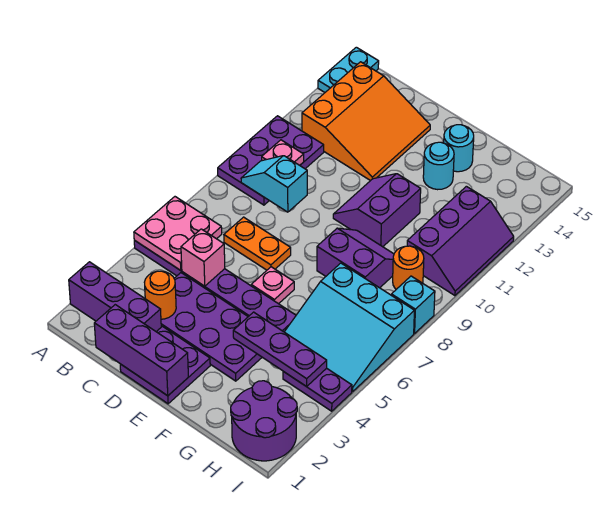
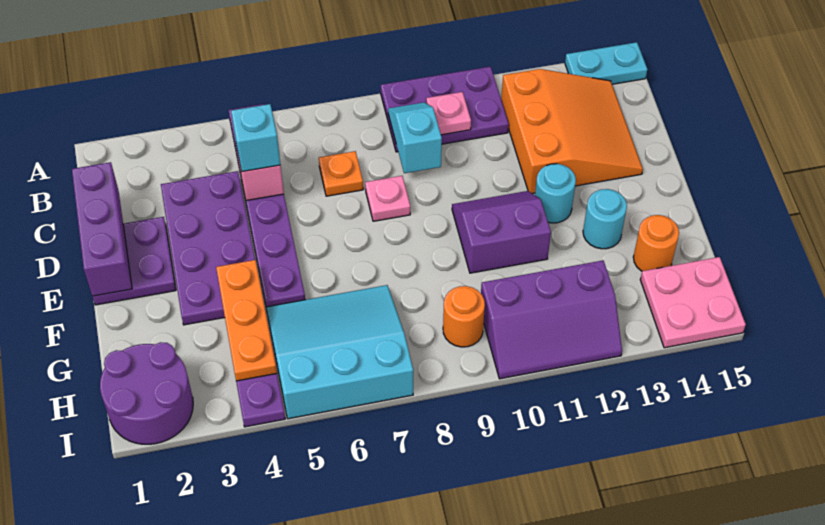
purple 1x3 brick [69,262,161,331] -> none
pink 2x2 plate [134,197,222,270] -> pink 2x2 plate moved to [640,257,746,348]
orange 3x3 slope [302,62,430,181] -> orange 3x3 slope turned to [501,69,643,194]
orange 1x1 round brick [144,271,176,319] -> orange 1x1 round brick moved to [633,215,679,271]
orange 1x2 plate [224,217,291,270] -> orange 1x1 plate [319,151,363,196]
pink 1x1 plate [251,267,294,304] -> pink 1x1 plate moved to [365,176,410,221]
purple 1x3 plate [233,312,327,387] -> orange 1x3 plate [216,260,277,381]
purple 2x2 slope [317,228,394,288] -> none
cyan 1x1 round brick [444,125,474,172] -> cyan 1x1 round brick moved to [535,164,576,223]
cyan 3x3 slope [285,263,414,391] -> cyan 3x3 slope turned to [266,285,413,419]
cyan 1x1 brick [391,276,435,333] -> cyan 1x1 brick moved to [231,104,280,172]

